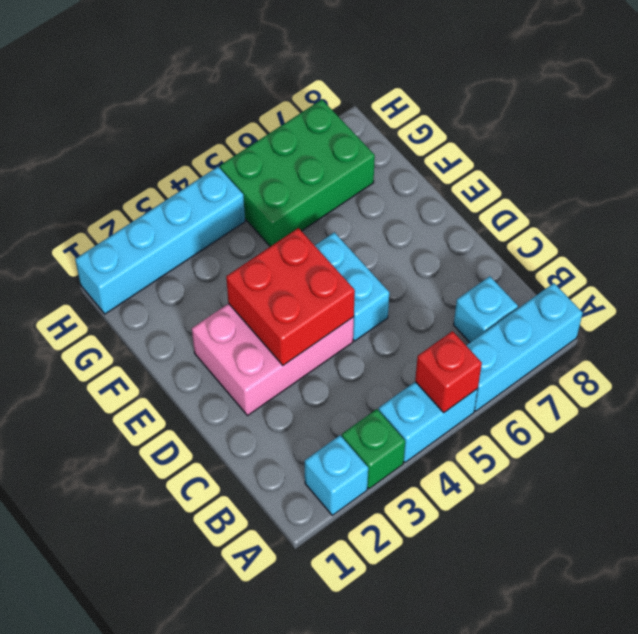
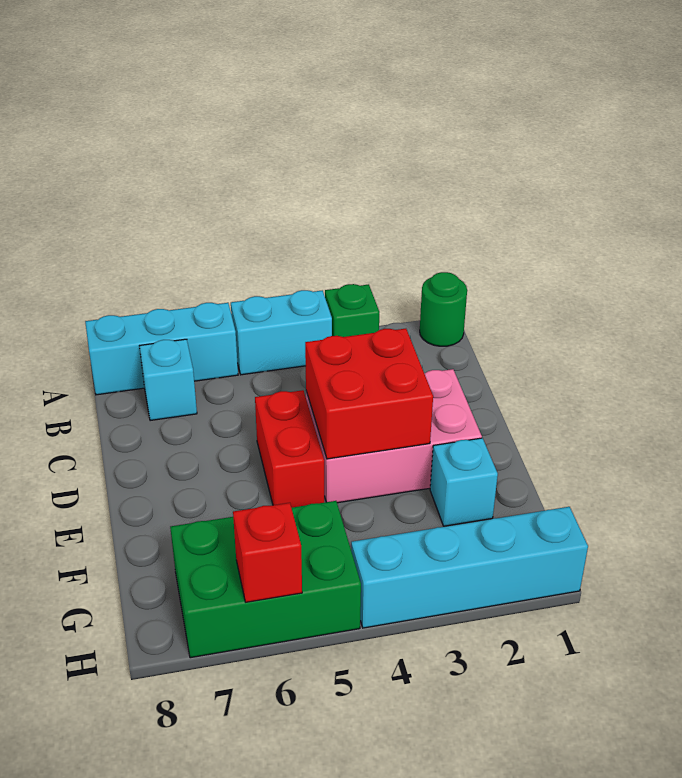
none -> green 1x1 round brick [420,272,467,346]
cyan 1x1 brick [305,435,368,515] -> cyan 1x1 brick moved to [430,438,498,526]
red 1x1 brick [415,331,482,412] -> red 1x1 brick moved to [233,503,302,602]
cyan 1x2 brick [315,232,389,341] -> red 1x2 brick [255,390,324,508]

